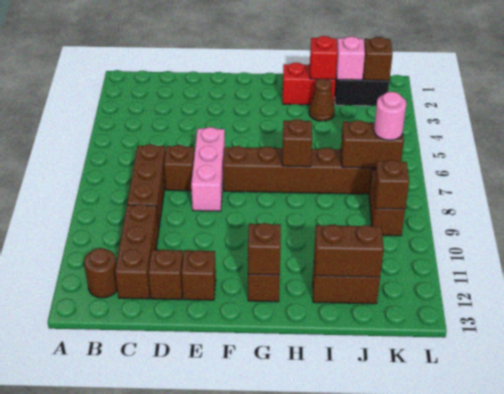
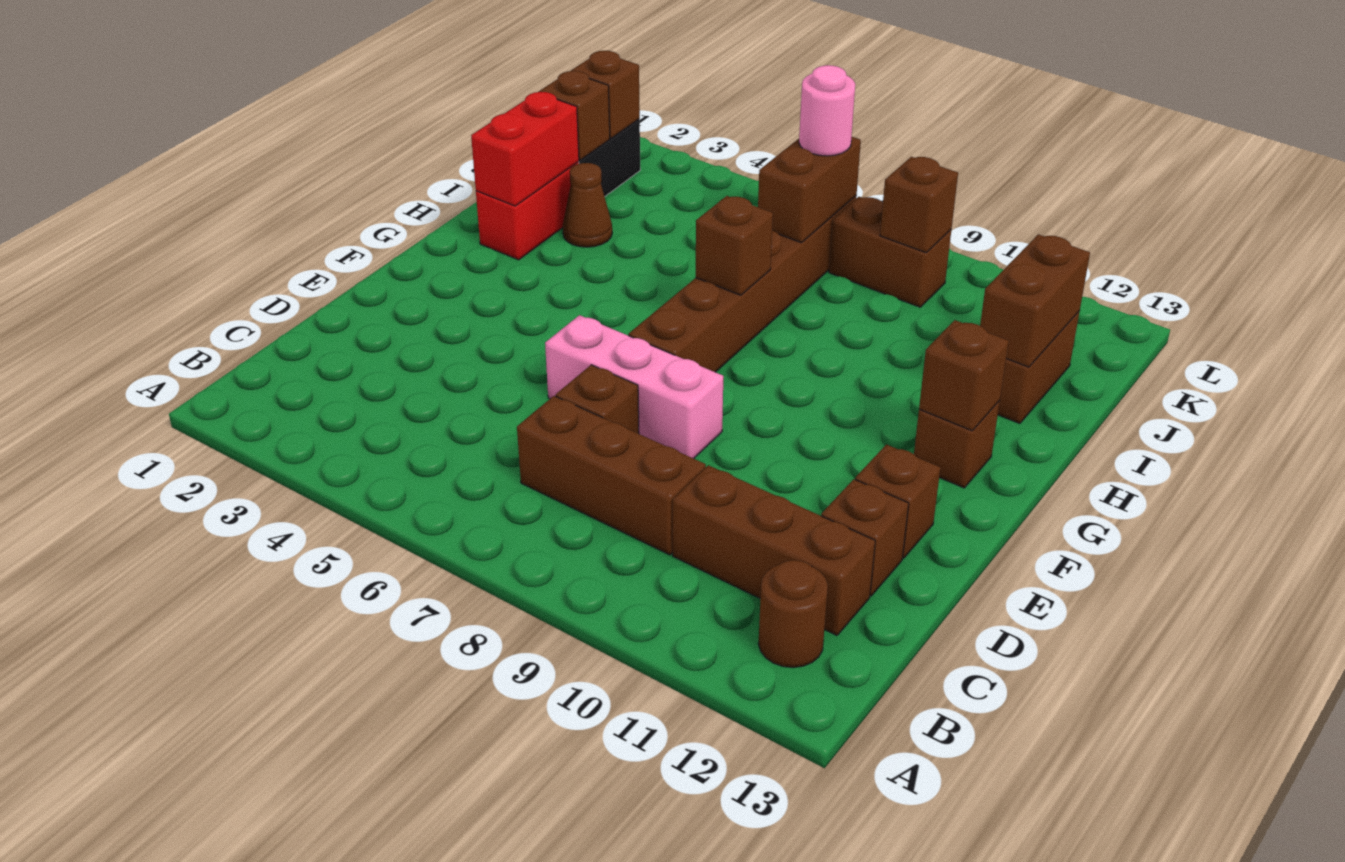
red 1x1 brick [310,36,338,80] -> red 1x2 brick [471,92,579,206]
pink 1x1 brick [336,36,365,80] -> brown 1x1 brick [539,71,610,160]

